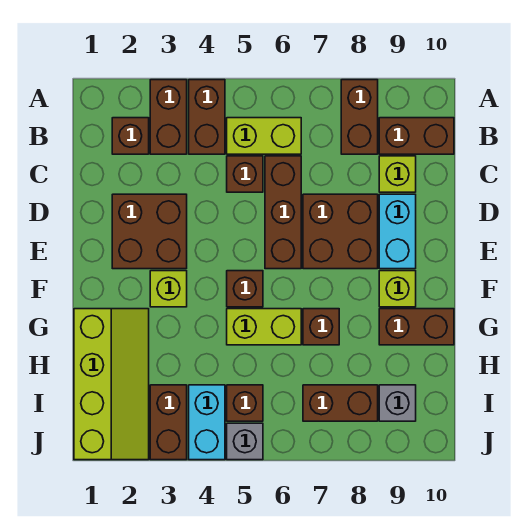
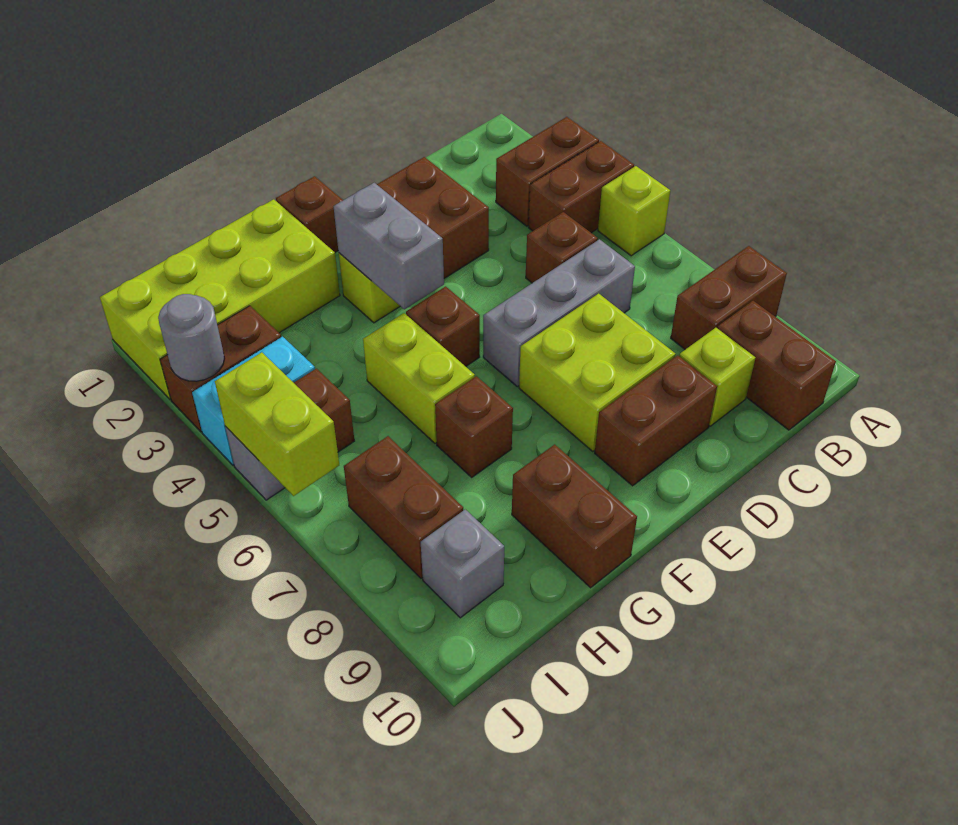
brown 1x1 brick [112,118,149,154] -> brown 1x1 brick moved to [276,176,343,252]
lime 1x2 brick [227,118,301,154] -> lime 1x2 brick moved to [215,352,339,496]
brown 1x3 brick [265,156,301,269] -> grey 1x3 brick [483,239,635,387]
brown 2x2 brick [303,194,378,269] -> lime 2x2 brick [519,294,676,451]
cyan 1x2 brick [379,194,416,269] -> brown 1x2 brick [595,355,717,486]
none -> grey 1x2 brick [333,183,444,309]
lime 1x1 brick [379,271,416,307] -> lime 1x1 brick moved to [598,166,670,256]
lime 2x4 slope [74,309,149,460] -> lime 2x4 brick [100,199,340,399]
none -> grey 1x1 round brick [158,294,225,381]

